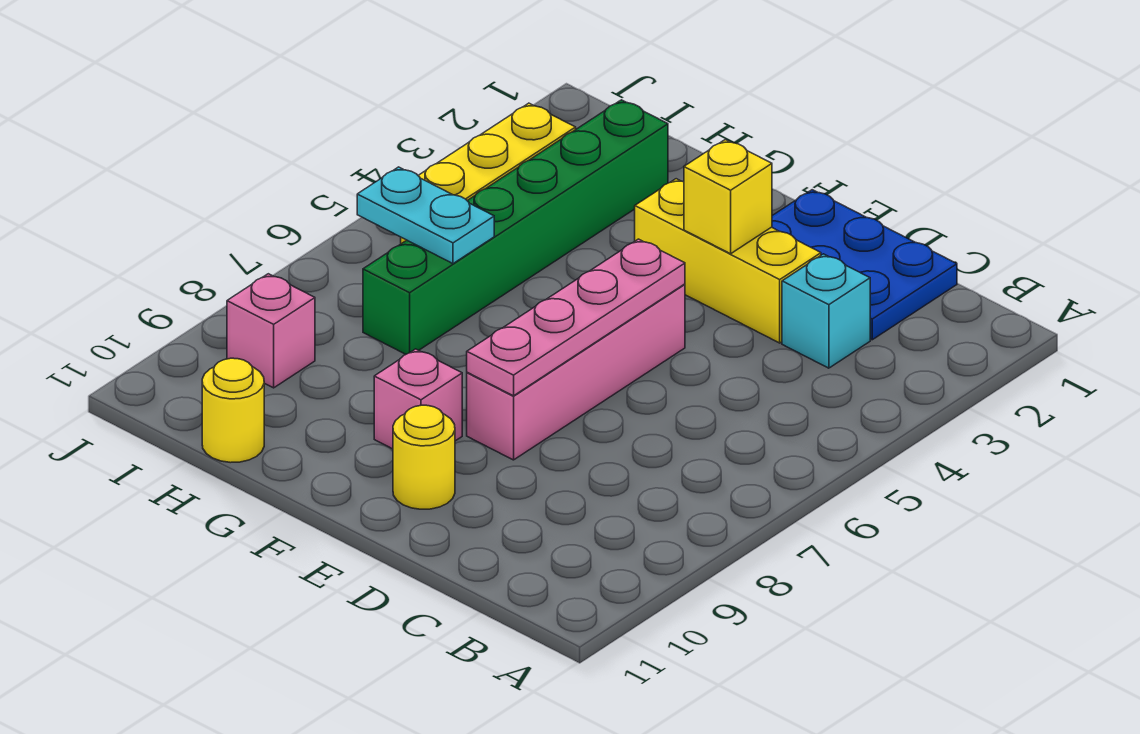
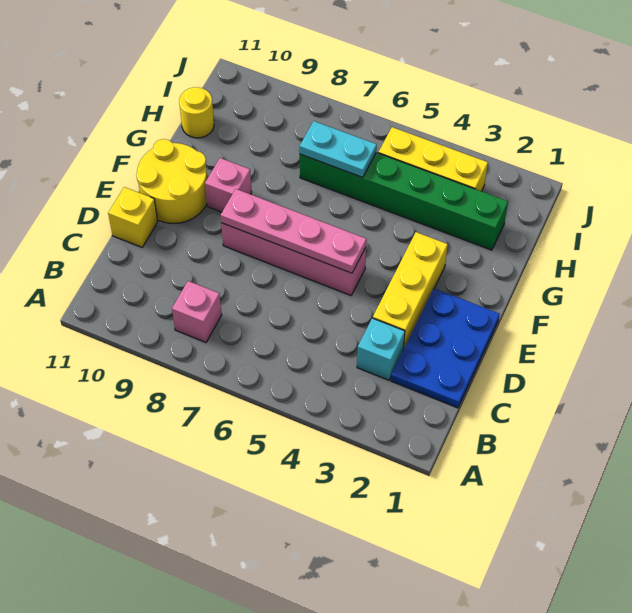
yellow 1x1 brick [684,140,772,254] -> yellow 1x1 brick moved to [108,187,158,247]
yellow 1x1 round brick [393,405,455,509] -> yellow 2x2 round brick [136,139,207,223]
cyan 1x2 plate [357,167,494,264] -> cyan 1x2 plate turned to [300,121,377,178]
pink 1x1 brick [227,274,315,388] -> pink 1x1 brick moved to [172,281,222,343]

